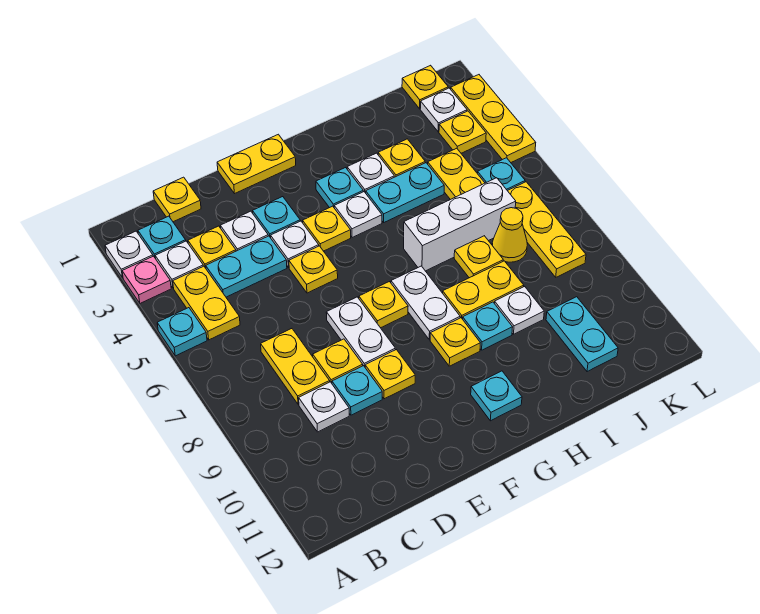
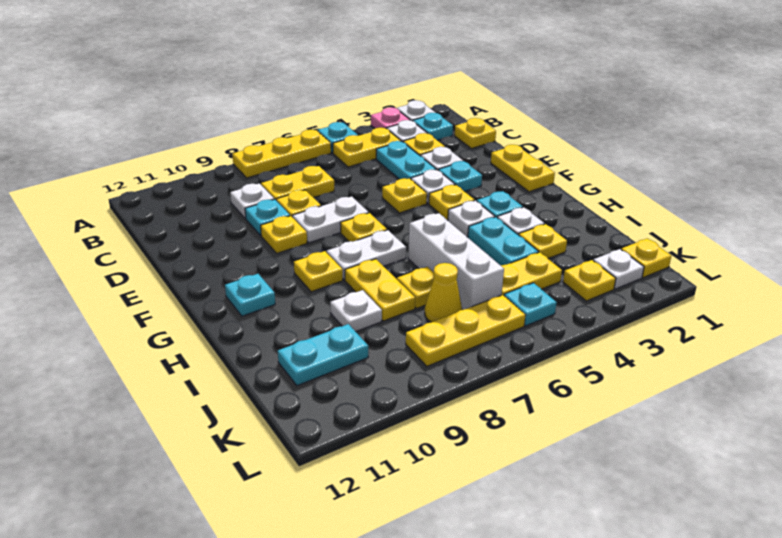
cyan 1x1 plate [463,302,513,350] -> none
yellow 1x3 plate [451,75,536,162] -> yellow 1x3 plate moved to [233,130,331,178]

